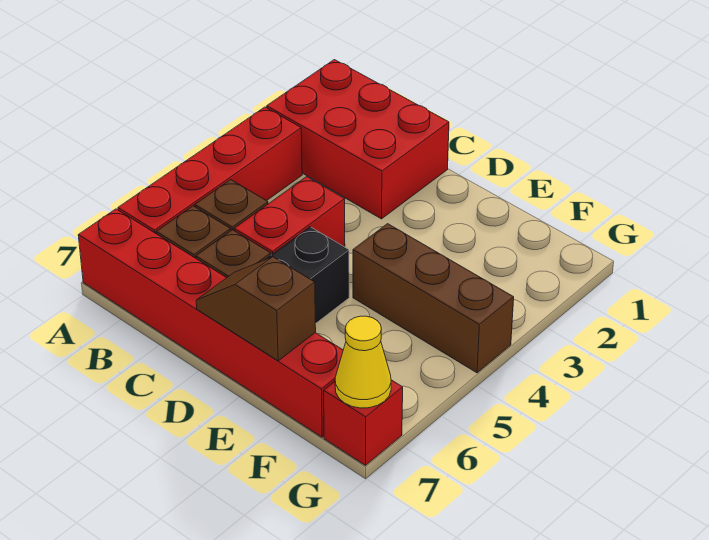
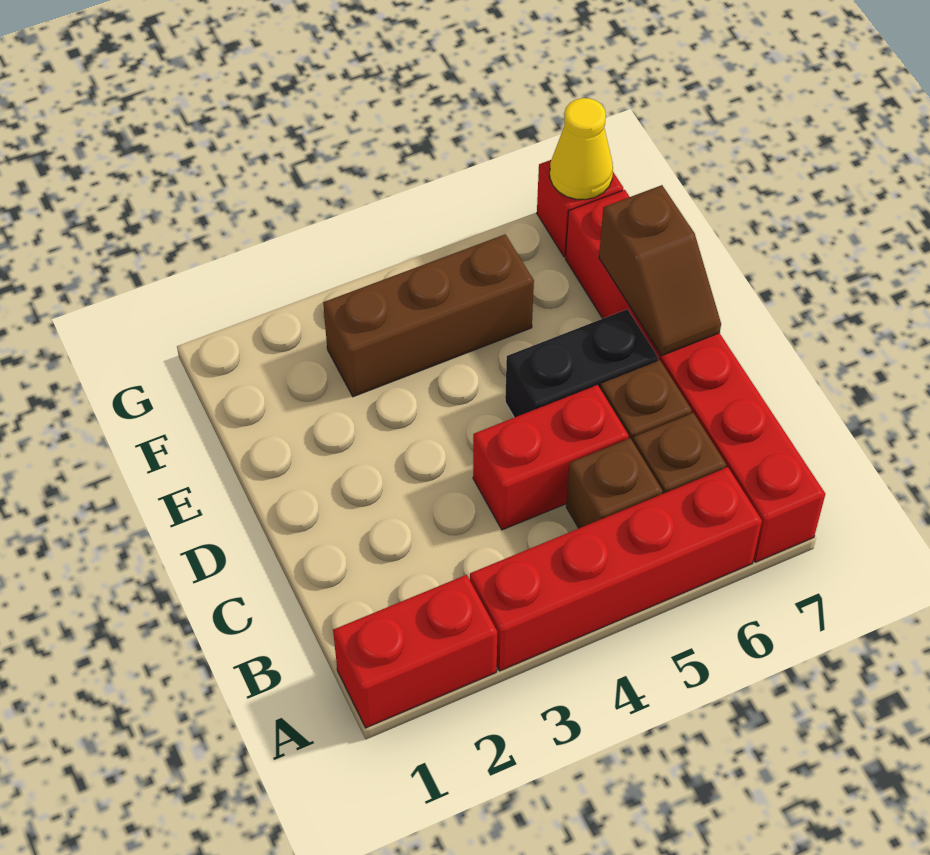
red 2x3 brick [267,60,449,219] -> red 1x2 brick [333,575,497,728]
brown 1x3 brick [353,224,514,373] -> brown 1x3 brick turned to [323,234,534,397]

